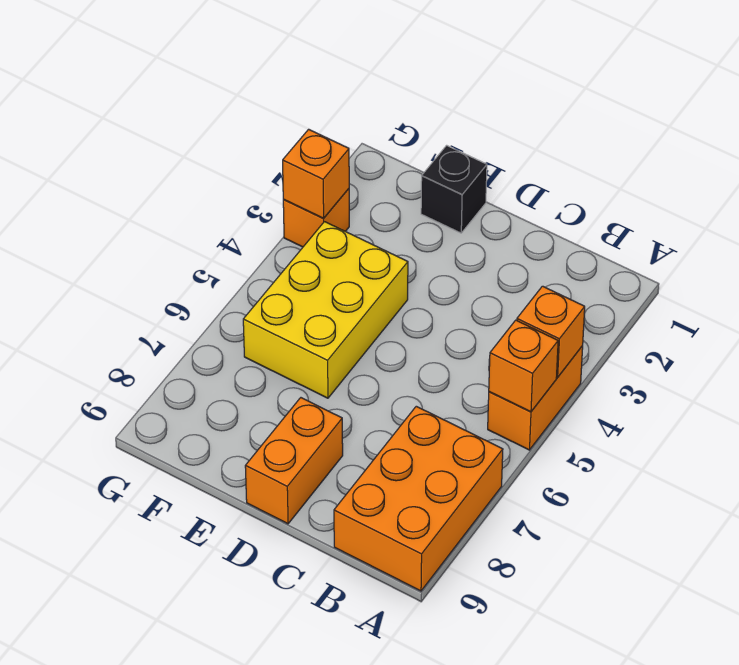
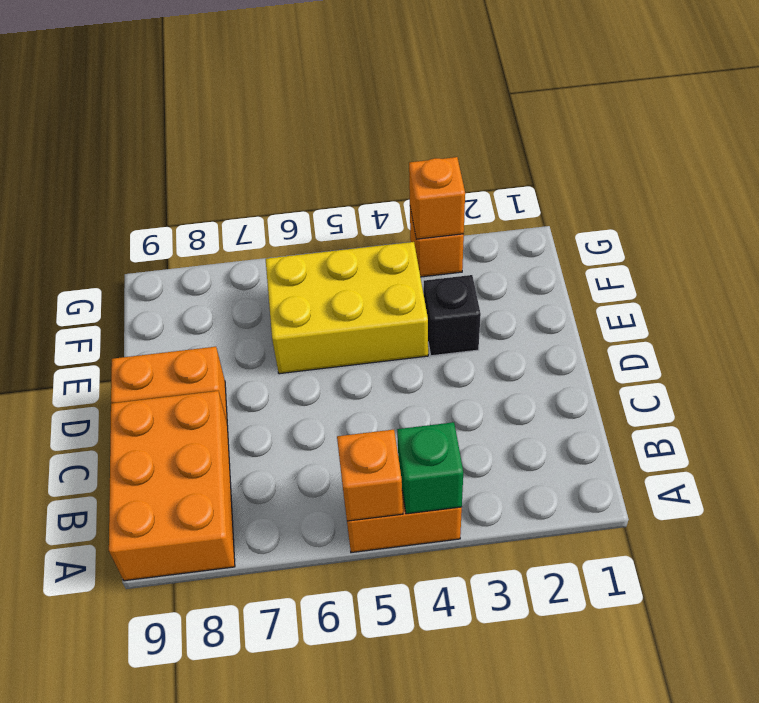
orange 1x1 brick [517,286,585,377] -> green 1x1 brick [397,422,463,514]
orange 2x3 brick [334,406,503,591] -> orange 2x3 brick turned to [109,391,235,581]
black 1x1 brick [421,145,487,233] -> black 1x1 brick moved to [424,275,481,356]

